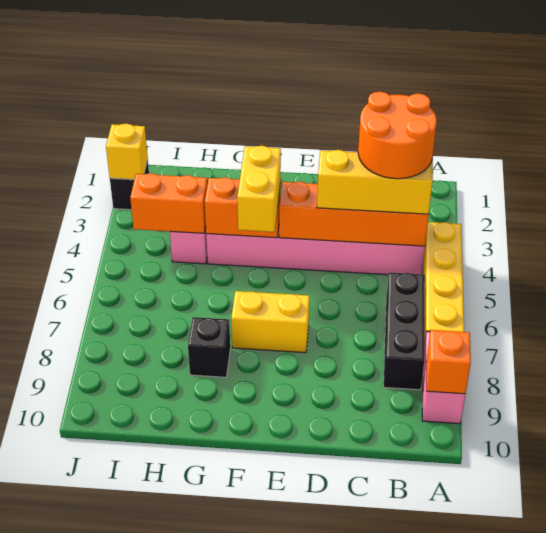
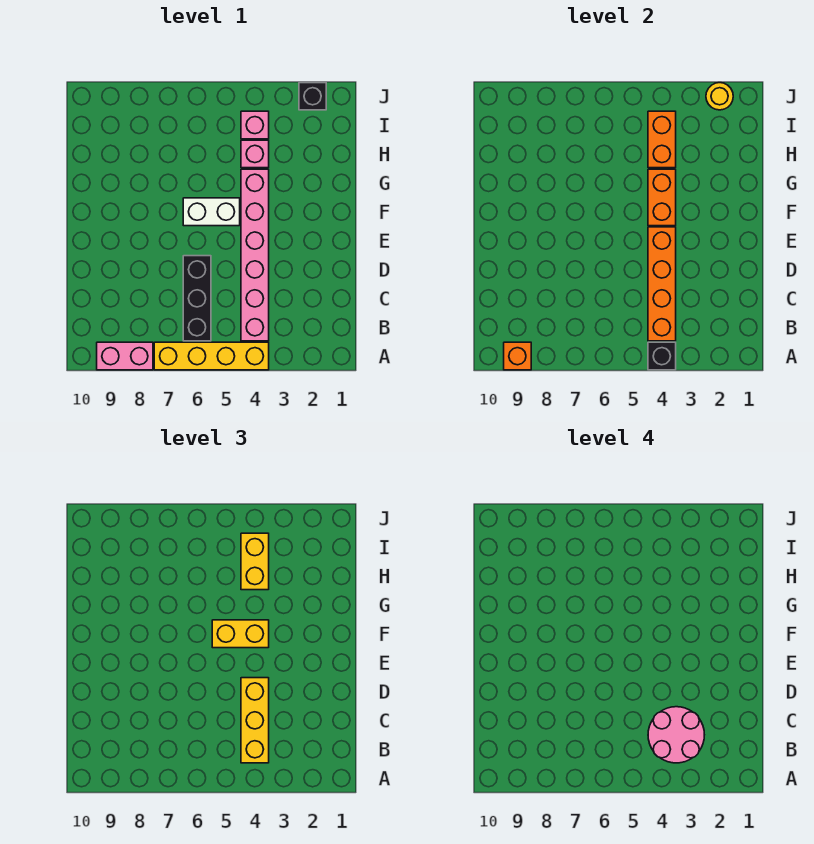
orange 2x2 round brick [358,92,437,179] -> pink 2x2 round brick [648,707,704,763]
black 1x3 brick [384,272,425,390] -> black 1x3 brick turned to [183,256,211,341]
yellow 1x2 brick [231,291,309,353] -> yellow 1x2 brick moved to [241,533,269,590]
none -> white 1x2 brick [183,198,240,226]
black 1x1 brick [188,317,230,377] -> black 1x1 brick moved to [648,342,676,370]
none -> pink 1x1 brick [241,111,269,139]
yellow 1x1 brick [106,124,148,179] -> yellow 1x1 round brick [706,83,733,110]

